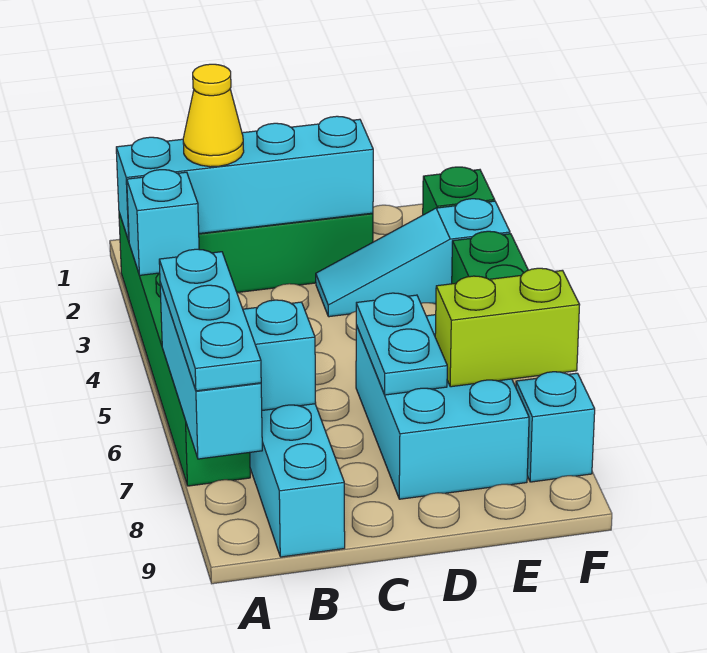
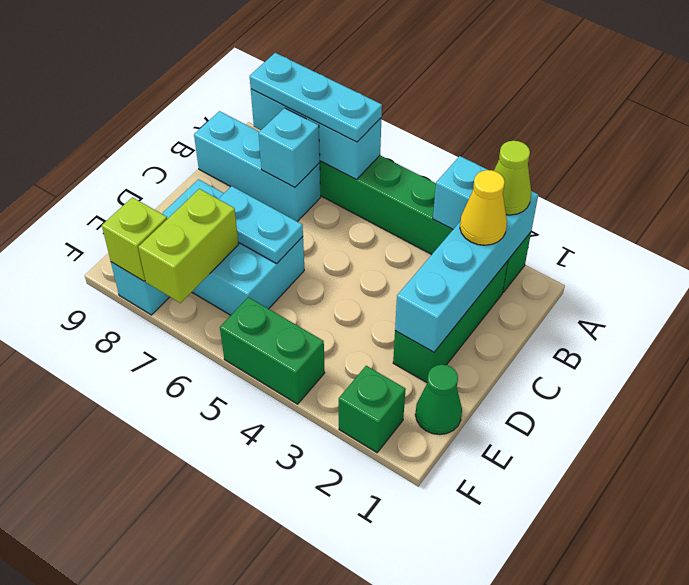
none -> lime 1x1 cone [494,141,531,215]
cyan 1x3 slope [316,199,510,317] -> none
none -> green 1x1 cone [415,365,462,435]
none -> lime 1x1 brick [102,197,167,281]

